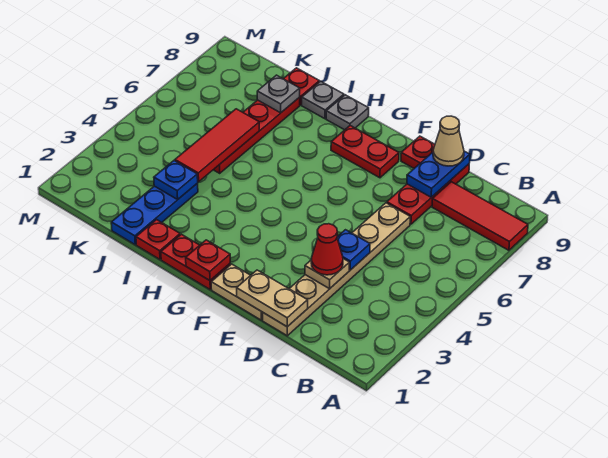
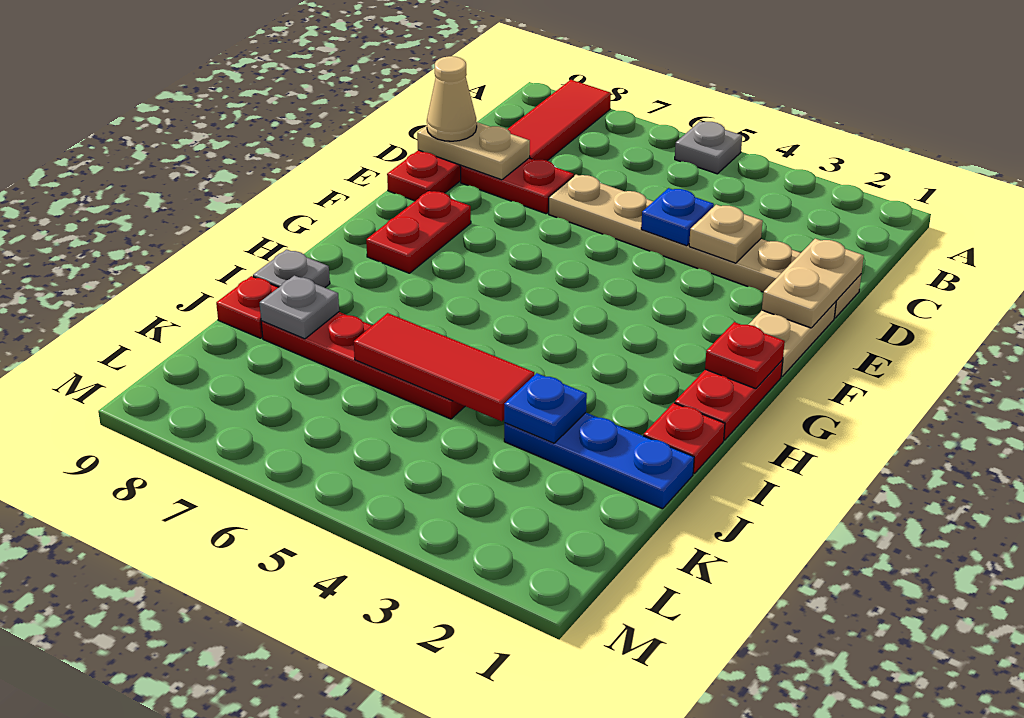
red 1x1 cone [311,224,343,275] -> none
blue 1x2 plate [407,151,470,197] -> tan 1x2 plate [417,122,530,180]
grey 1x1 plate [326,95,369,130] -> grey 1x1 plate moved to [675,122,742,174]

